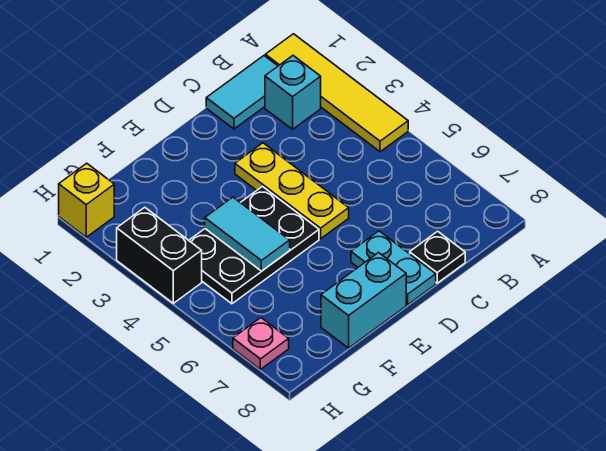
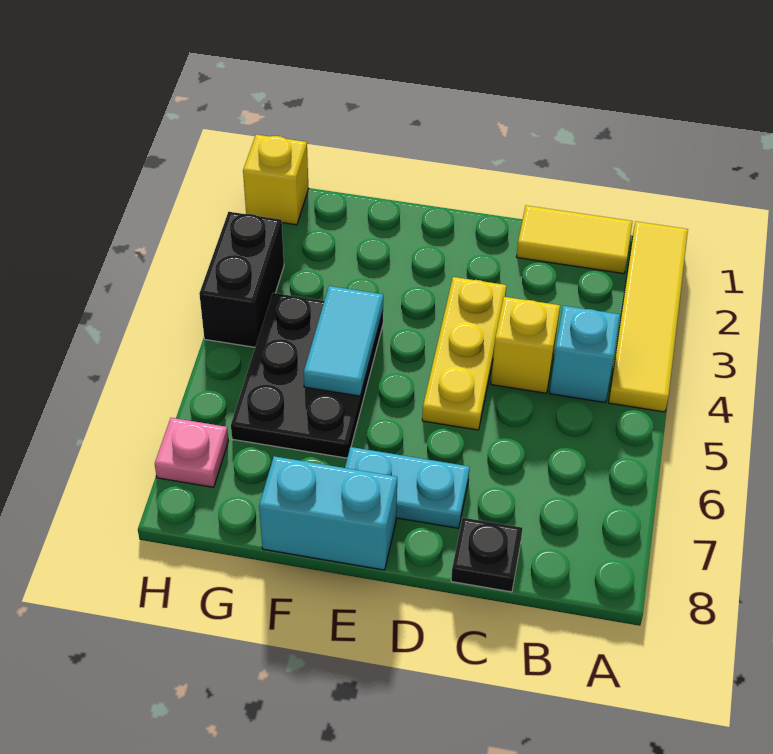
cyan 1x2 tile [206,56,278,129] -> yellow 1x2 tile [517,206,633,274]
cyan 1x1 brick [265,56,321,129] -> cyan 1x1 brick moved to [550,306,620,402]
none -> yellow 1x1 brick [491,297,560,393]
cyan 1x2 plate [351,231,436,305] -> cyan 1x2 plate turned to [345,447,470,528]
black 2x3 plate [189,187,319,304] -> black 2x3 plate turned to [231,293,383,458]

